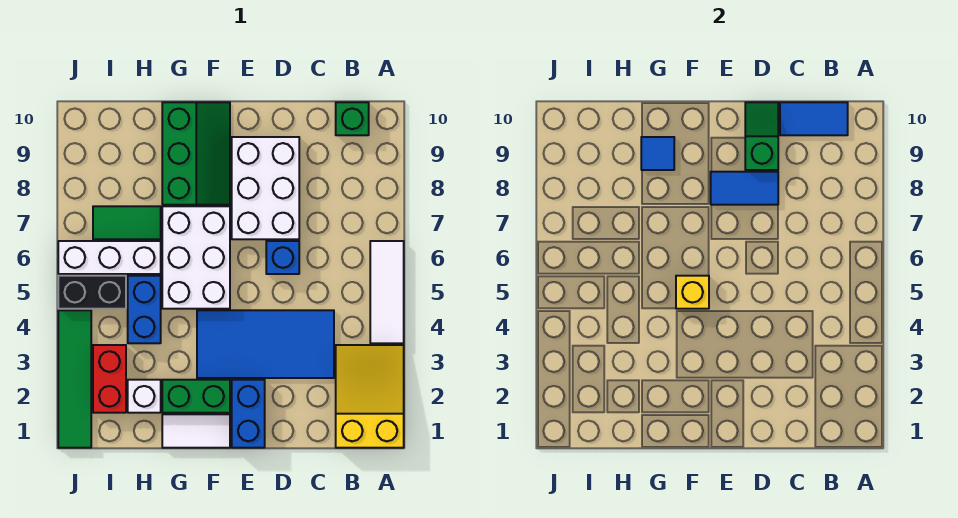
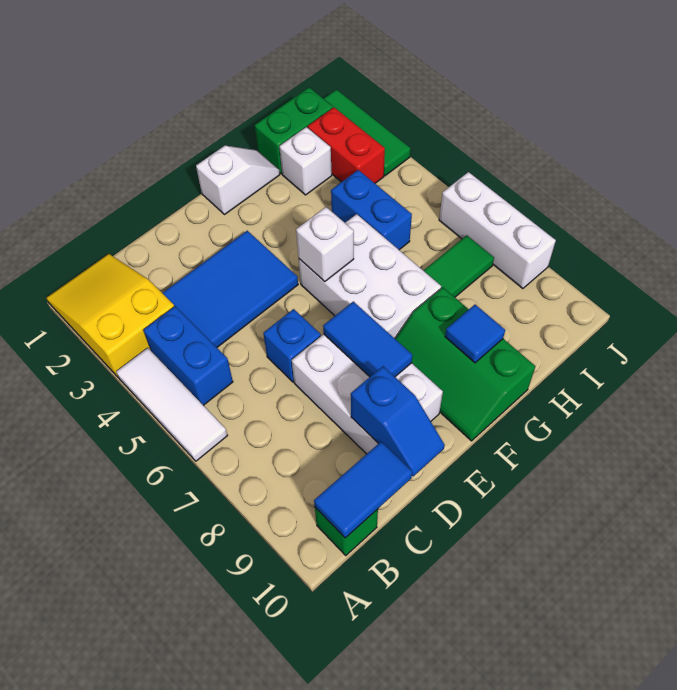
yellow 2x3 slope [336,345,404,448] -> yellow 2x3 slope turned to [47,254,174,378]
blue 2x4 tile [197,310,334,378] -> blue 2x3 tile [163,231,298,347]
blue 1x2 tile [711,172,778,205] -> blue 1x2 tile turned to [323,302,412,377]
green 1x2 slope [745,102,778,170] -> blue 1x2 slope [351,366,445,477]
blue 1x2 brick [232,380,265,448] -> blue 1x2 brick moved to [143,306,233,405]
white 1x2 tile [162,414,230,448] -> white 1x2 slope [196,146,280,215]
green 1x2 brick [162,380,230,413] -> green 1x2 brick moved to [255,87,333,174]
yellow 1x1 brick [676,276,709,309] -> white 1x1 brick [296,207,354,282]
white 1x3 brick [58,241,161,274] -> white 1x3 brick turned to [439,172,556,289]
black 1x2 brick [58,276,126,309] -> none
green 1x4 tile [58,310,91,448] -> green 1x3 tile [323,90,410,176]

